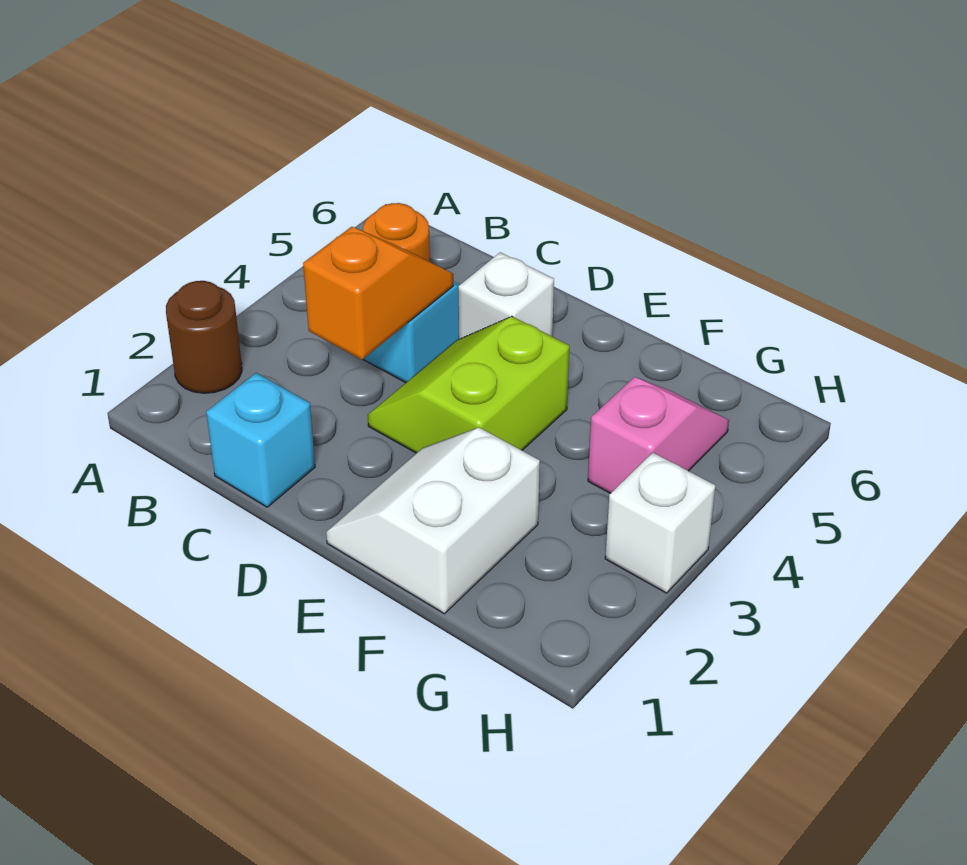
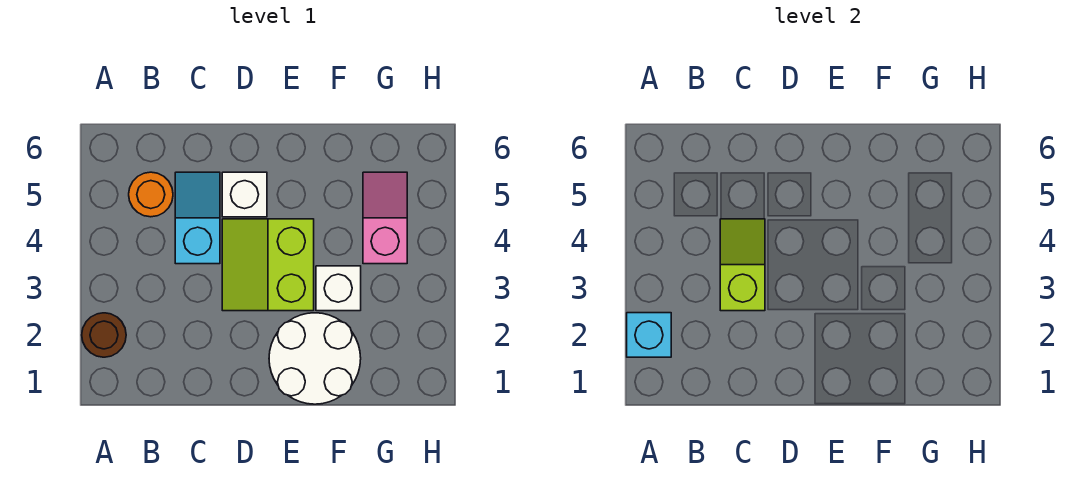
cyan 1x1 brick [206,373,315,507] -> cyan 1x1 brick moved to [627,313,671,357]
orange 1x2 slope [303,227,453,360] -> lime 1x2 slope [720,219,765,311]
white 2x2 slope [326,427,540,614] -> white 2x2 round brick [269,313,361,404]
white 1x1 brick [605,453,715,593] -> white 1x1 brick moved to [316,266,361,311]

